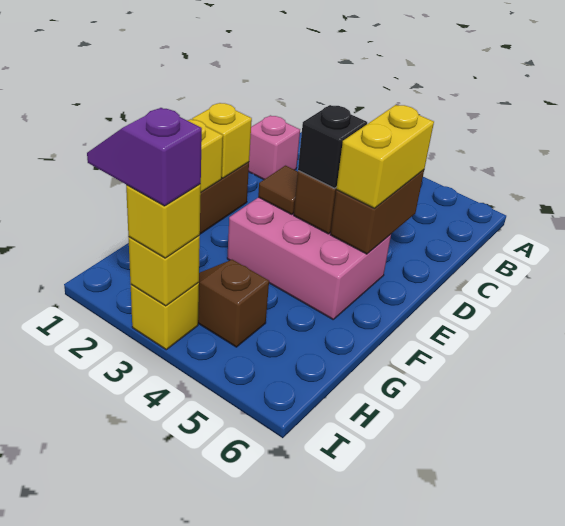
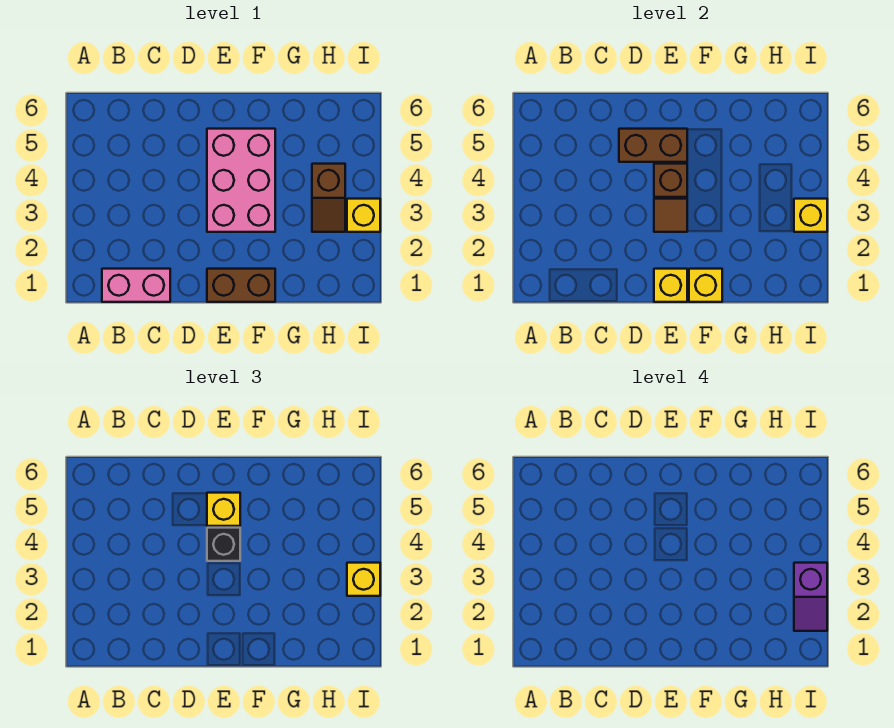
pink 1x1 brick [249,115,300,179] -> pink 1x2 brick [102,269,170,302]
yellow 1x2 brick [336,105,434,208] -> yellow 1x1 brick [207,493,240,526]

